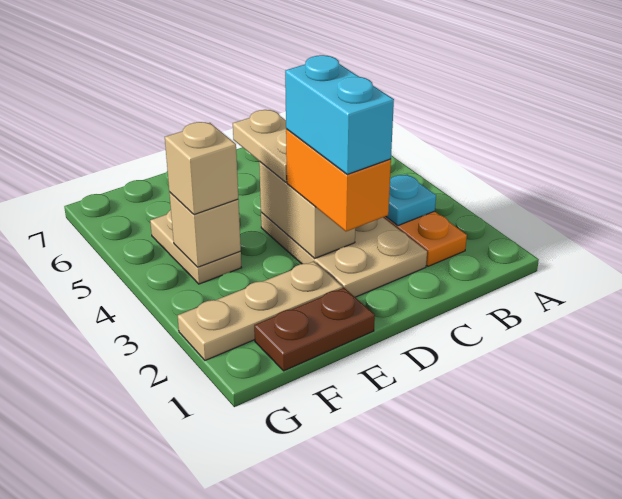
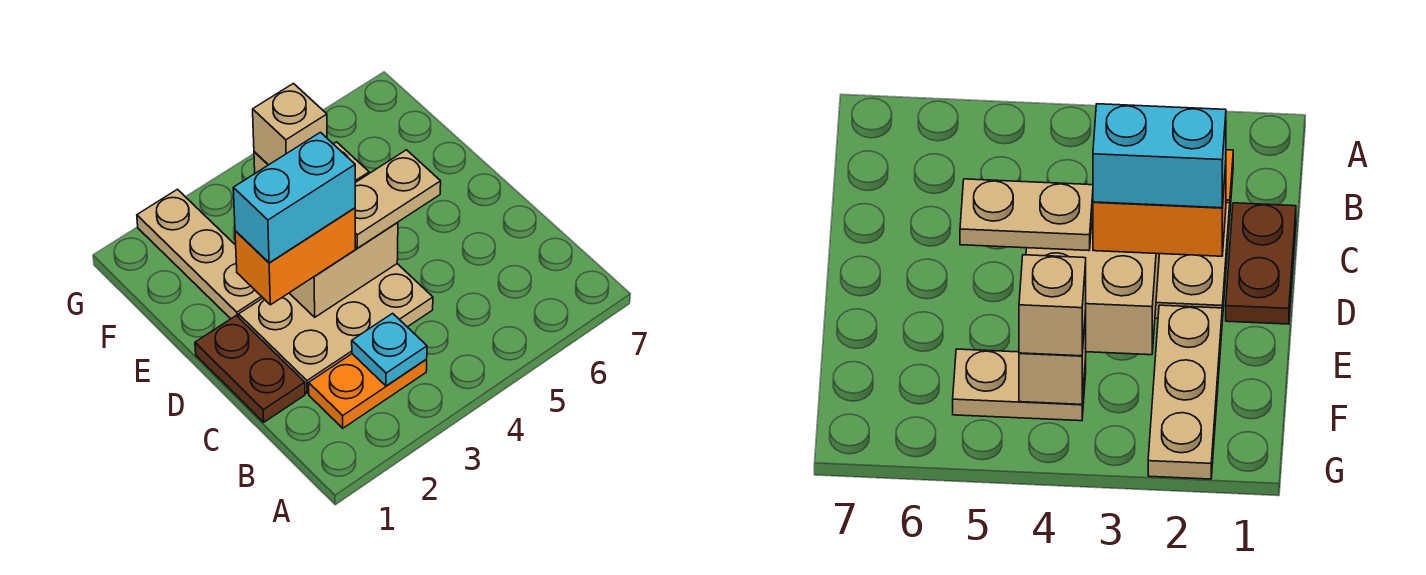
tan 1x2 brick [259,162,355,259] -> tan 2x2 brick [290,222,398,317]
brown 1x2 plate [254,288,375,371] -> brown 1x2 plate moved to [195,316,305,422]

